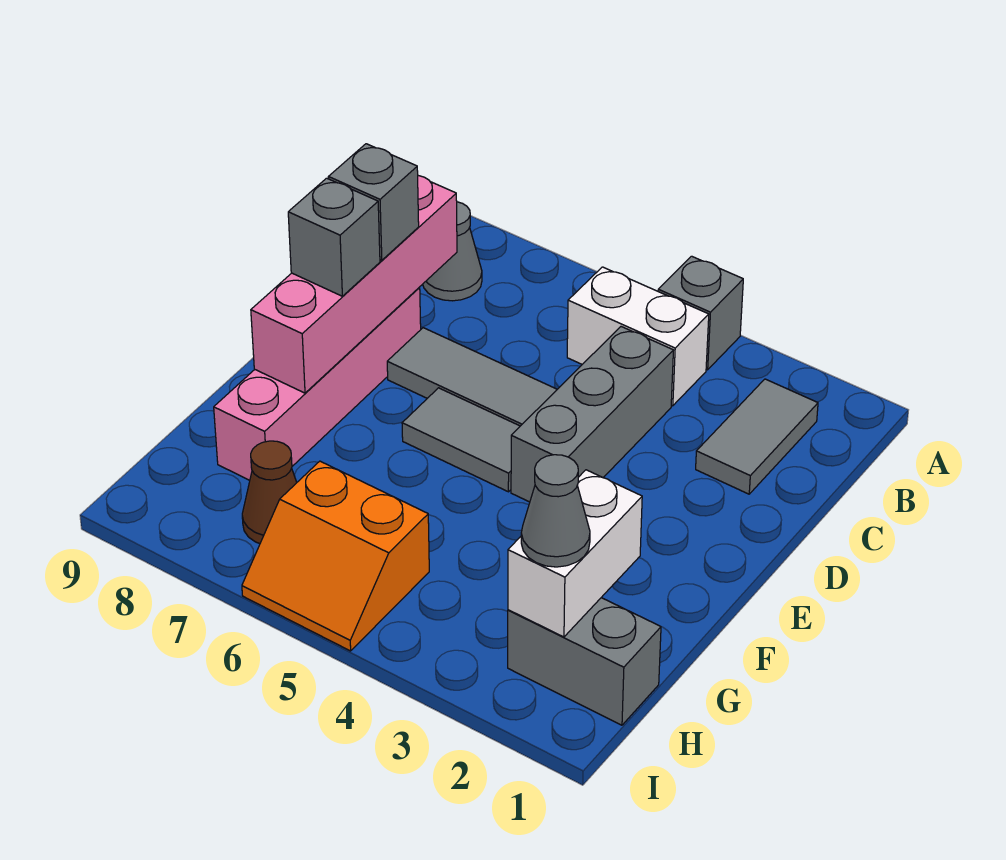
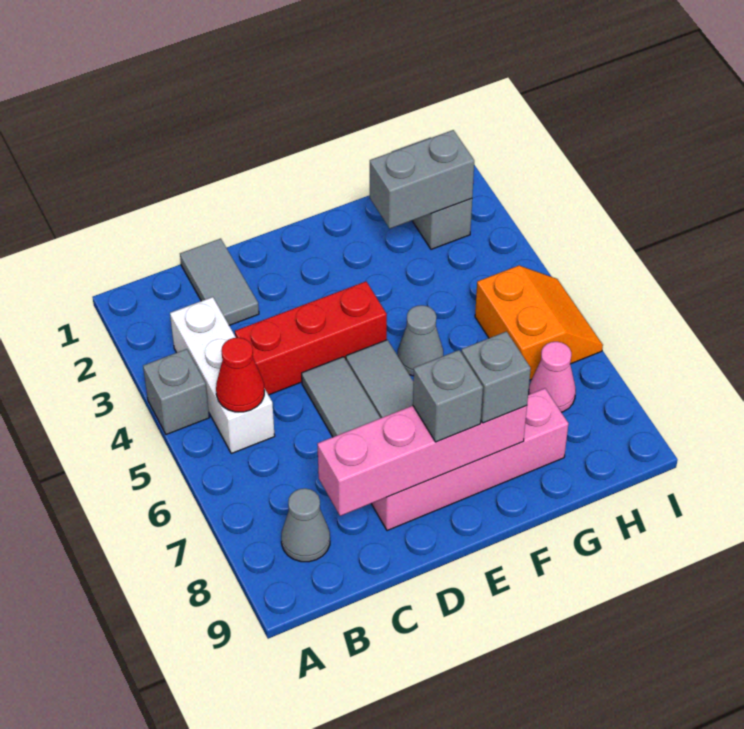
grey 1x2 tile [696,379,818,494] -> grey 1x2 tile turned to [180,239,259,325]
white 1x2 brick [567,267,709,406] -> white 1x3 brick [170,297,275,453]
none -> red 1x1 cone [216,338,264,412]
grey 1x3 brick [511,327,673,502] -> red 1x3 brick [235,282,387,395]
grey 1x1 brick [329,144,419,260] -> grey 1x1 brick moved to [461,332,531,423]
white 1x2 brick [508,470,642,637] -> grey 1x2 brick [370,130,474,229]
grey 1x1 cone [521,455,590,567] -> grey 1x1 cone moved to [398,305,443,376]
brown 1x1 cone [242,441,297,543] -> pink 1x1 cone [529,342,576,412]

